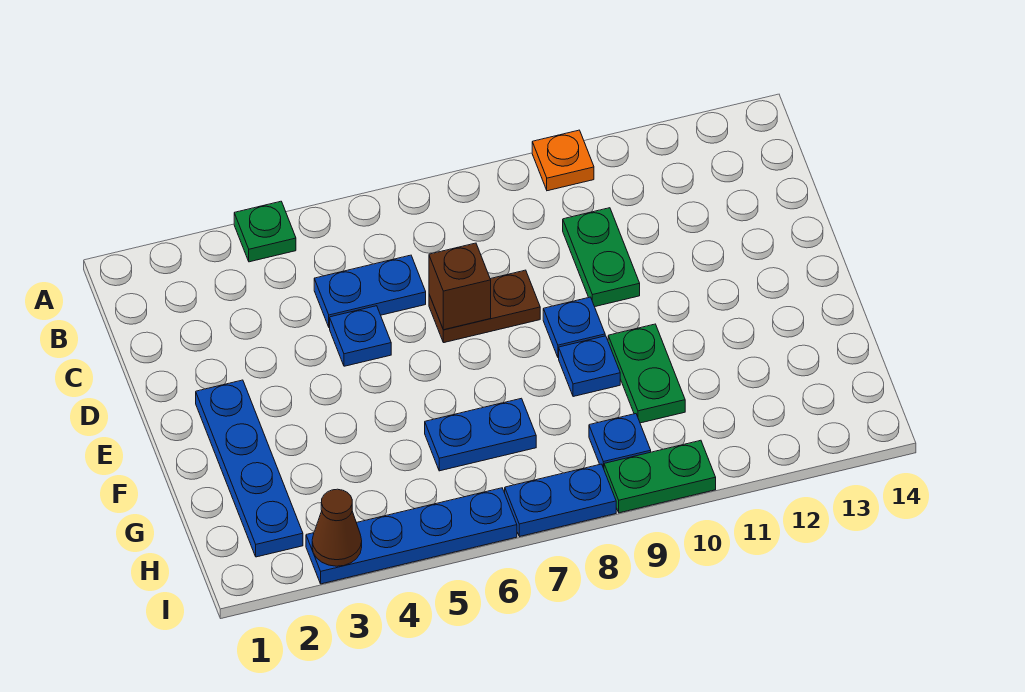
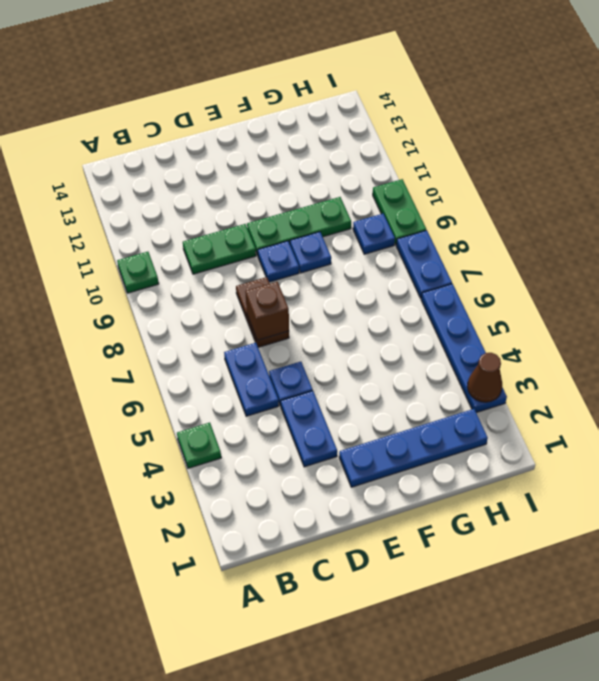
orange 1x1 plate [532,130,594,191] -> green 1x1 plate [117,252,159,293]
green 1x2 plate [608,324,685,423] -> green 1x3 plate [247,197,351,255]
blue 1x2 plate [425,398,536,471] -> blue 1x2 plate moved to [281,391,337,467]

